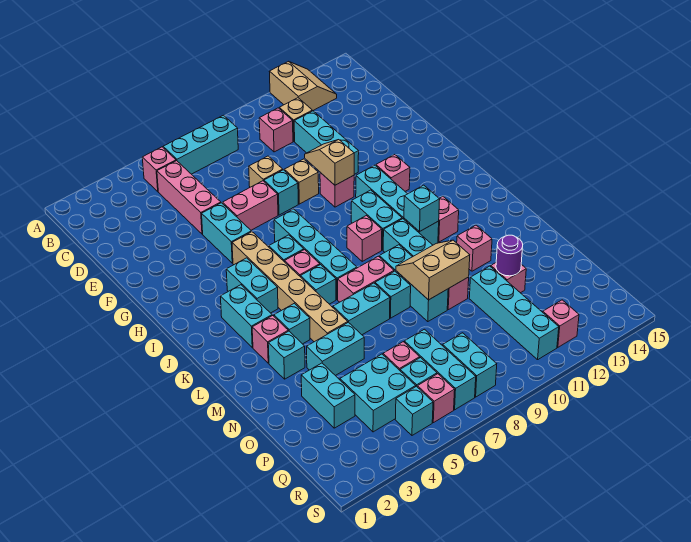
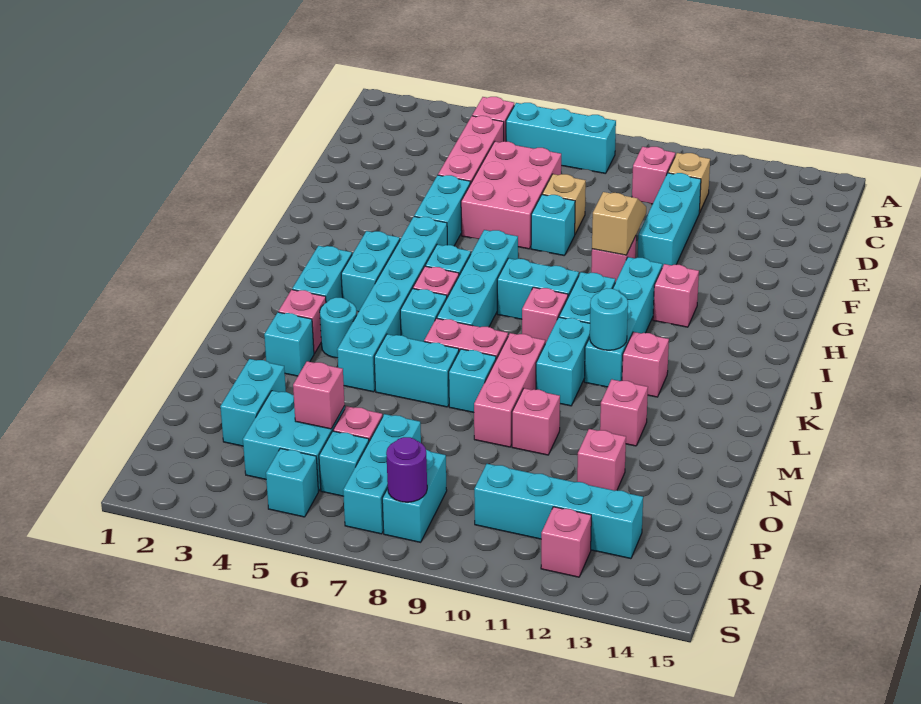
tan 2x2 slope [269,61,337,111] -> none
pink 1x2 brick [223,181,278,230] -> pink 2x3 brick [461,141,561,249]
tan 1x1 brick [284,159,319,204] -> none
tan 1x6 brick [232,232,348,342] -> cyan 1x6 brick [337,217,447,392]
cyan 1x1 brick [404,185,440,232] -> cyan 1x1 round brick [590,288,628,350]
cyan 1x1 brick [274,303,310,344] -> cyan 1x1 round brick [320,297,357,358]
cyan 1x3 brick [379,245,448,321] -> pink 1x3 brick [474,333,545,447]
tan 2x2 slope [396,240,470,300] -> none
cyan 1x2 brick [307,322,364,376] -> cyan 1x2 brick moved to [497,258,579,319]
cyan 1x4 brick [469,266,559,360] -> cyan 1x4 brick turned to [474,464,643,559]
purple 1x1 round brick [496,235,523,276] -> purple 1x1 round brick moved to [386,437,427,502]
pink 1x1 brick [417,374,455,423] -> pink 1x1 brick moved to [293,361,345,429]

